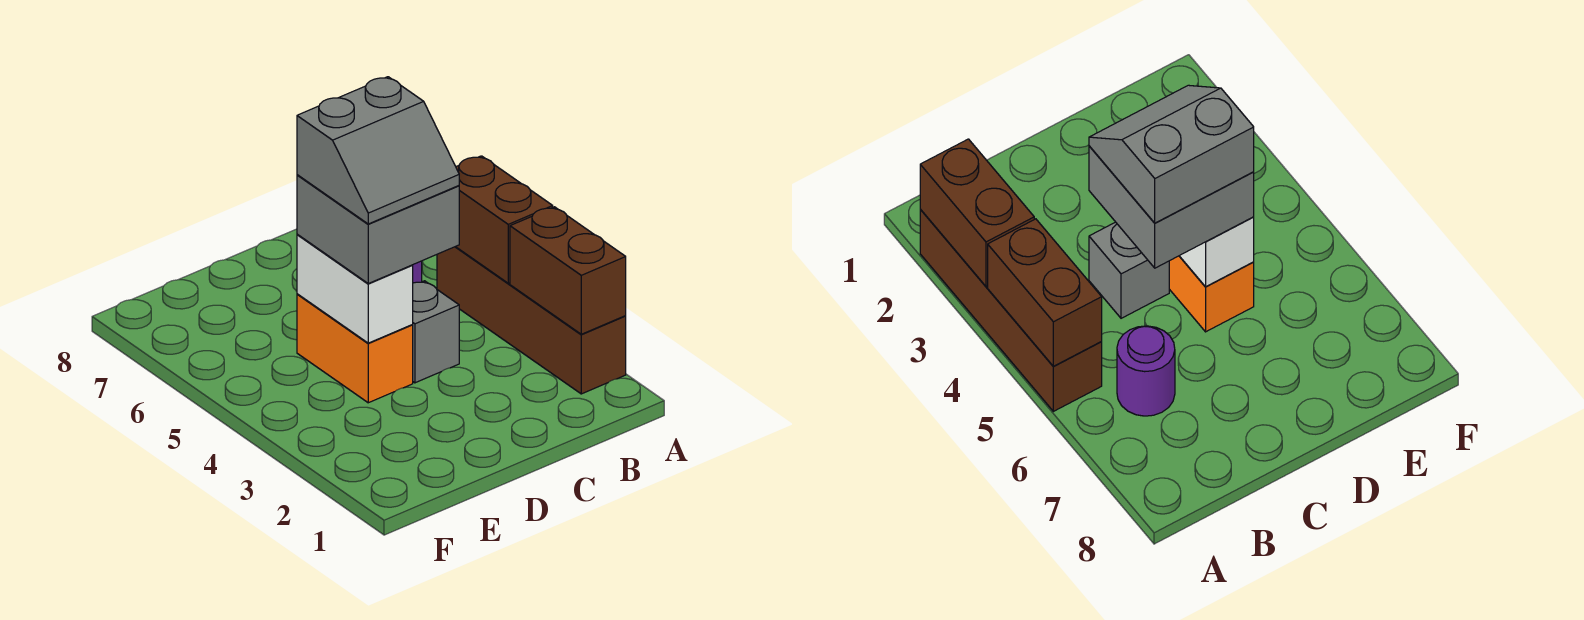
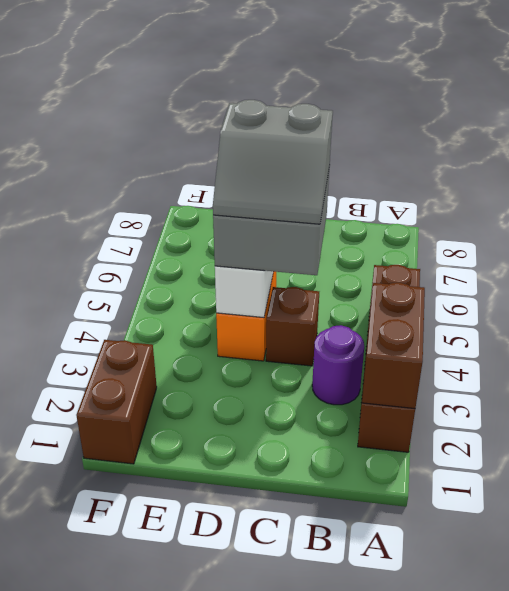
brown 1x2 brick [456,156,553,283] -> brown 1x2 brick moved to [76,340,157,464]
purple 1x1 round brick [1117,326,1175,416] -> purple 1x1 round brick moved to [312,325,364,405]
grey 1x1 brick [412,281,459,383] -> brown 1x1 brick [266,287,319,366]

